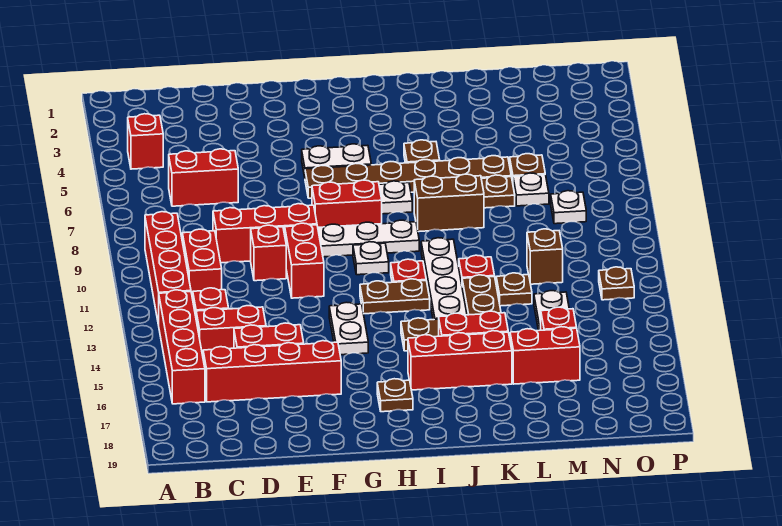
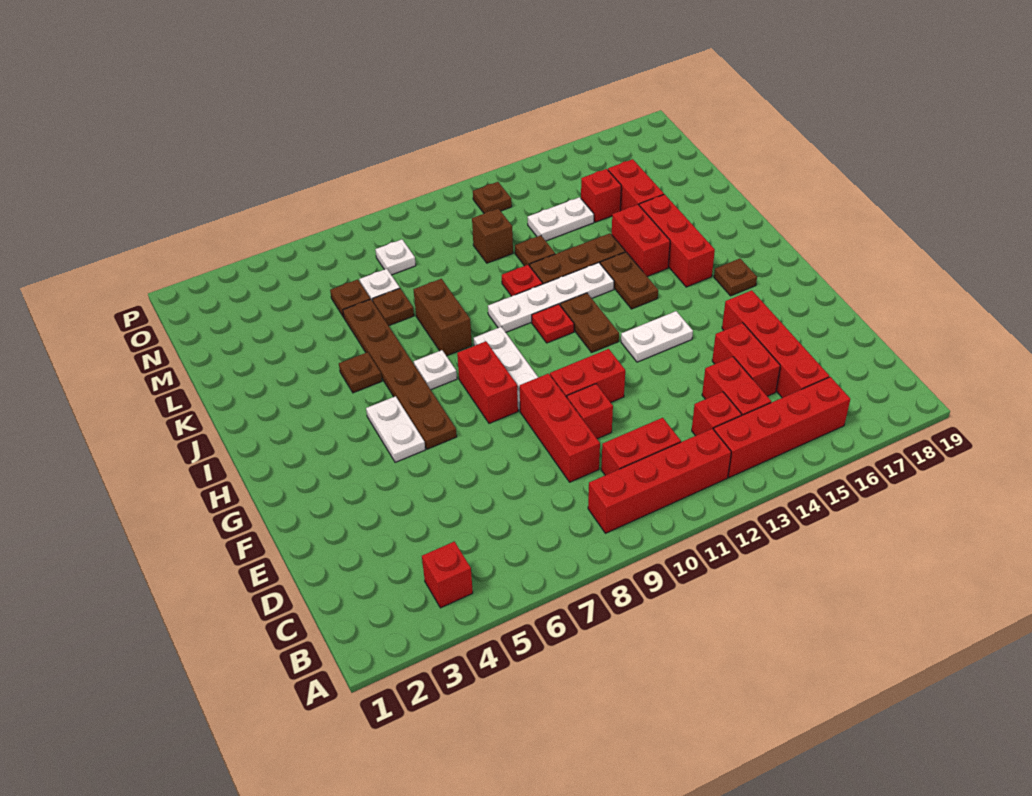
red 1x2 brick [169,149,238,206] -> none
white 1x1 plate [353,242,389,275] -> none

